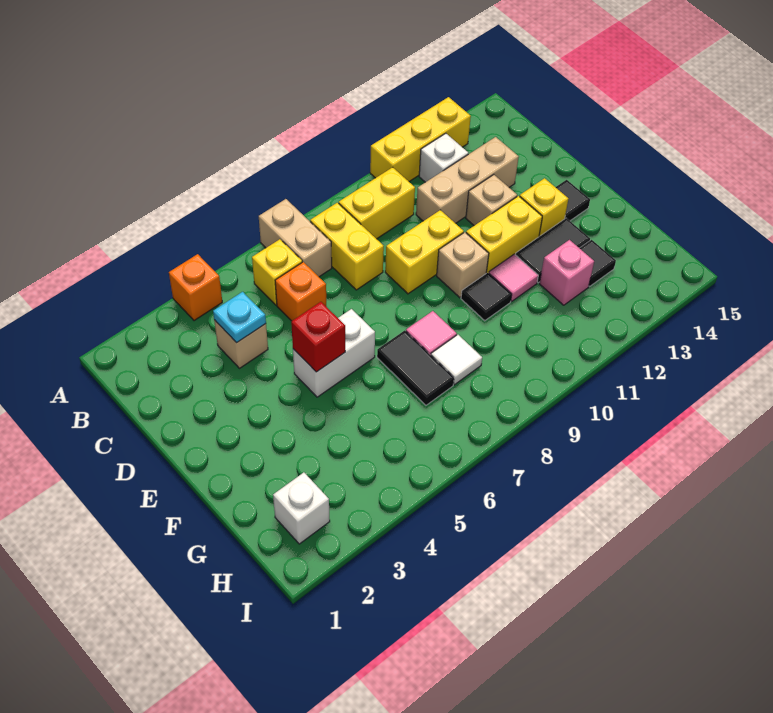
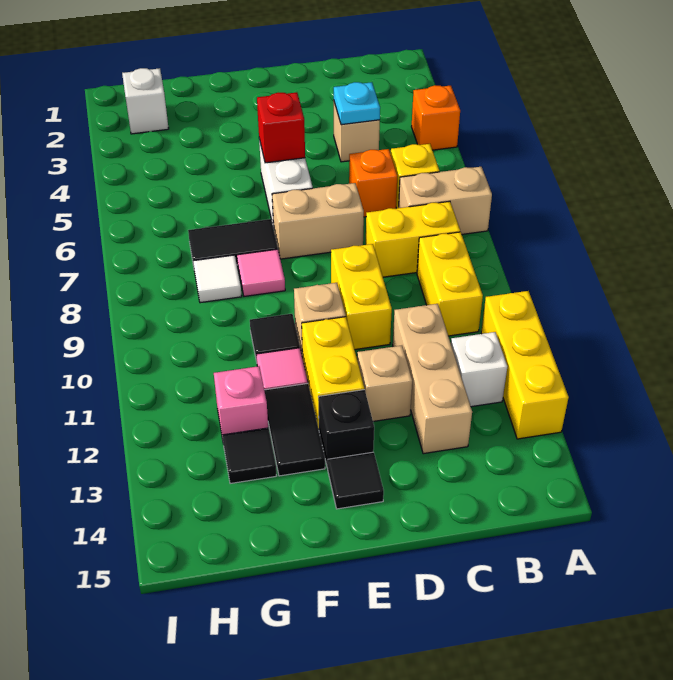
none -> tan 1x2 brick [272,183,364,259]
yellow 1x1 brick [520,178,568,237] -> black 1x1 brick [319,390,374,468]

